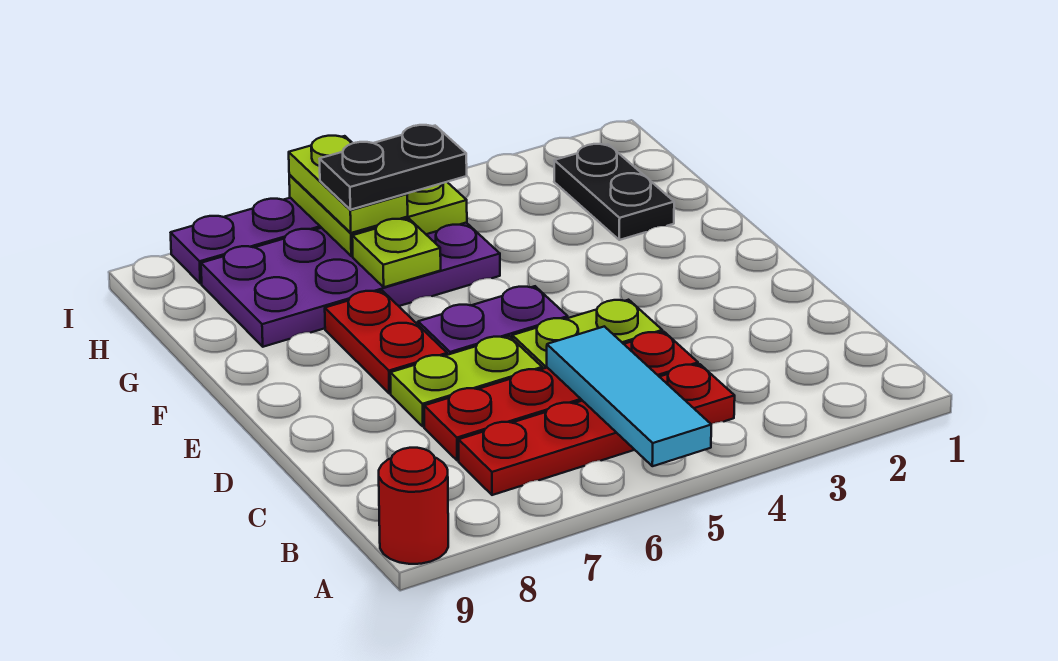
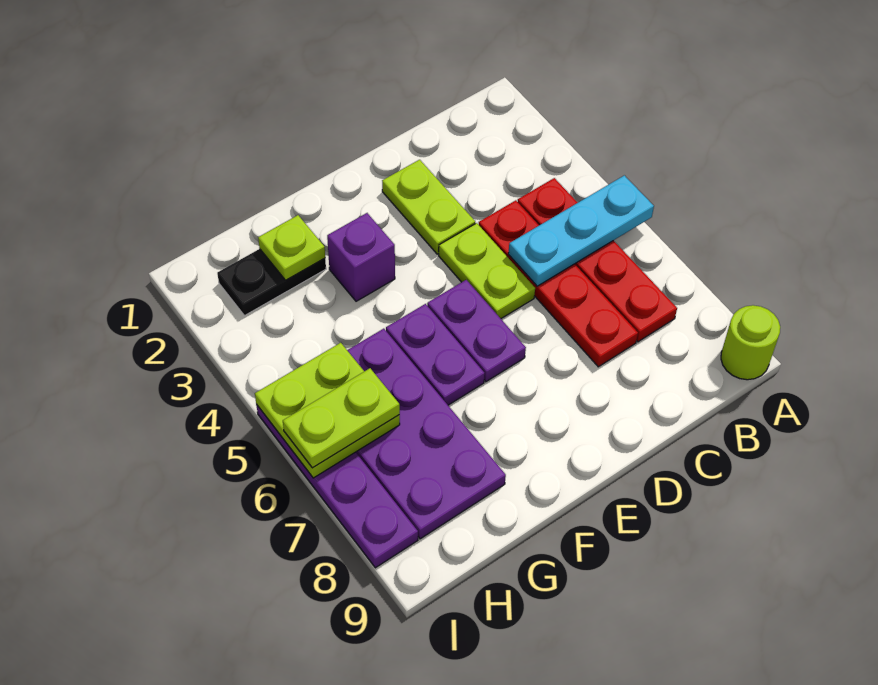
cyan 1x3 tile [547,326,711,466] -> cyan 1x3 plate [508,175,654,286]
red 1x1 round brick [379,448,448,564] -> lime 1x1 round brick [721,305,780,380]
lime 1x2 plate [390,336,542,427] -> lime 1x2 plate moved to [382,160,475,254]
red 1x2 plate [325,291,447,393] -> none
none -> purple 1x1 brick [327,213,395,301]
none -> purple 1x2 plate [386,304,485,405]
lime 1x1 plate [352,219,441,287] -> lime 1x1 plate moved to [258,215,325,280]
black 1x2 plate [320,125,467,210] -> none

